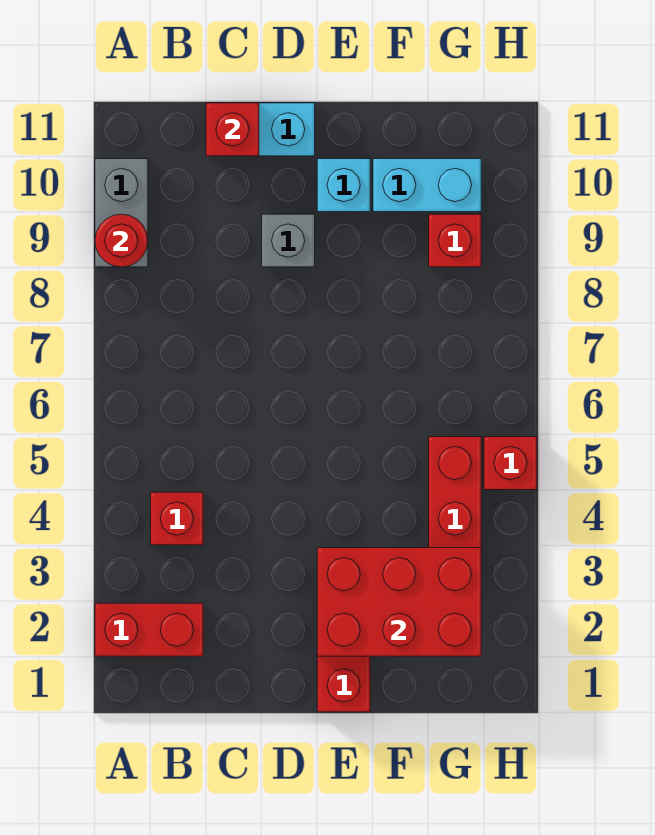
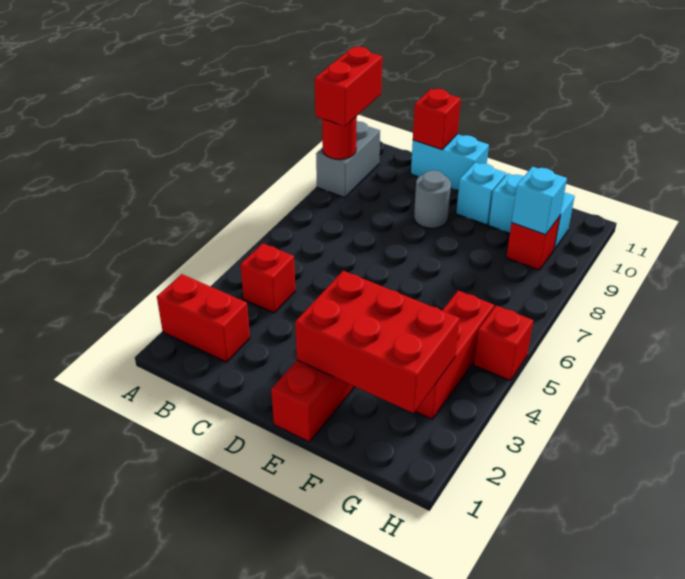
none -> red 1x2 brick [315,47,382,126]
grey 1x1 brick [262,214,315,267] -> grey 1x1 round brick [414,170,451,228]
none -> cyan 1x1 brick [512,167,567,235]

